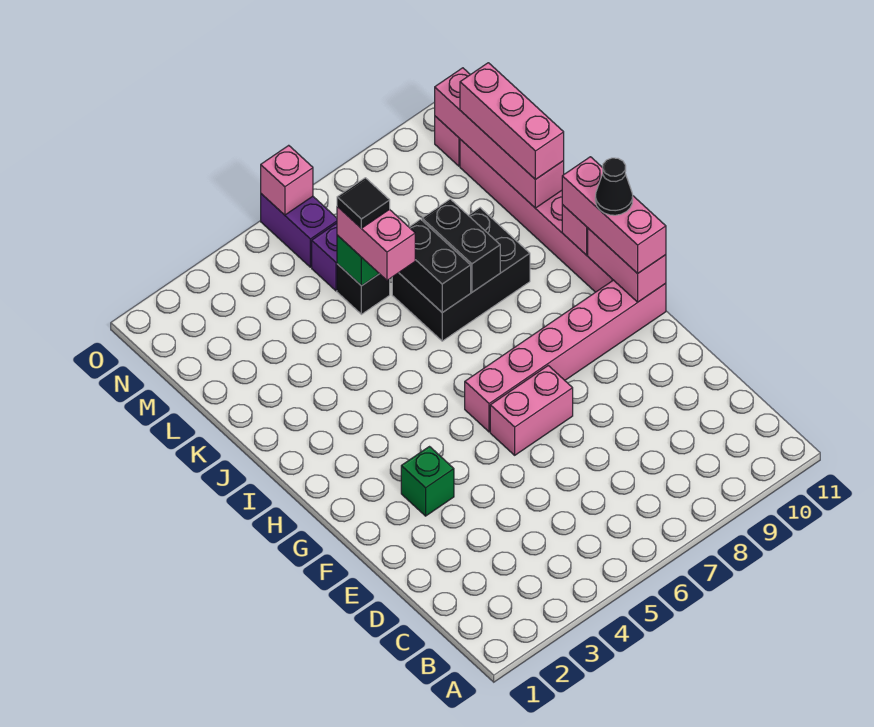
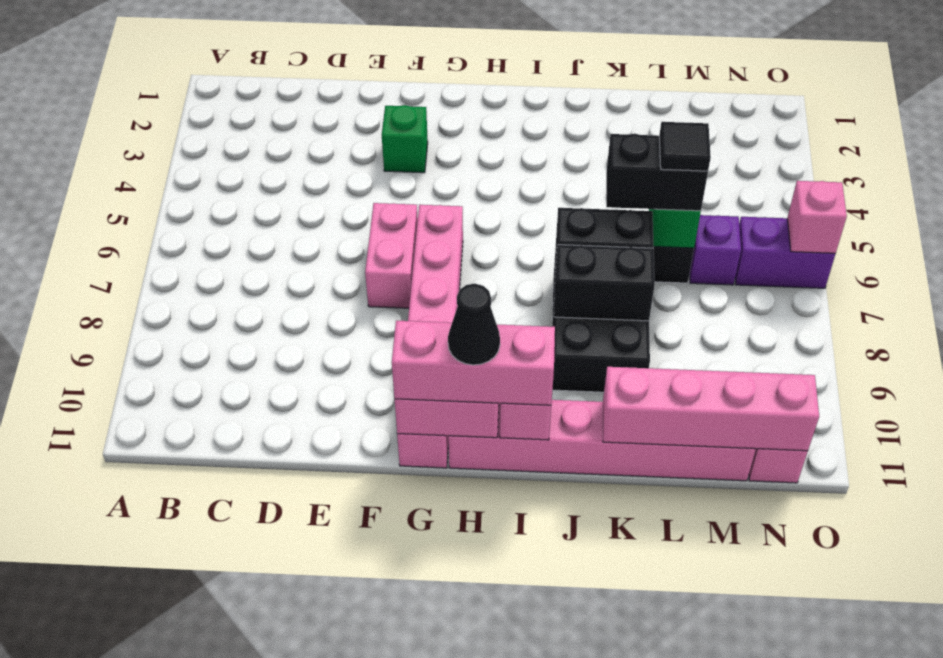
pink 1x2 brick [337,207,415,280] -> black 1x2 brick [606,134,708,211]
pink 1x3 brick [460,63,564,180] -> none

